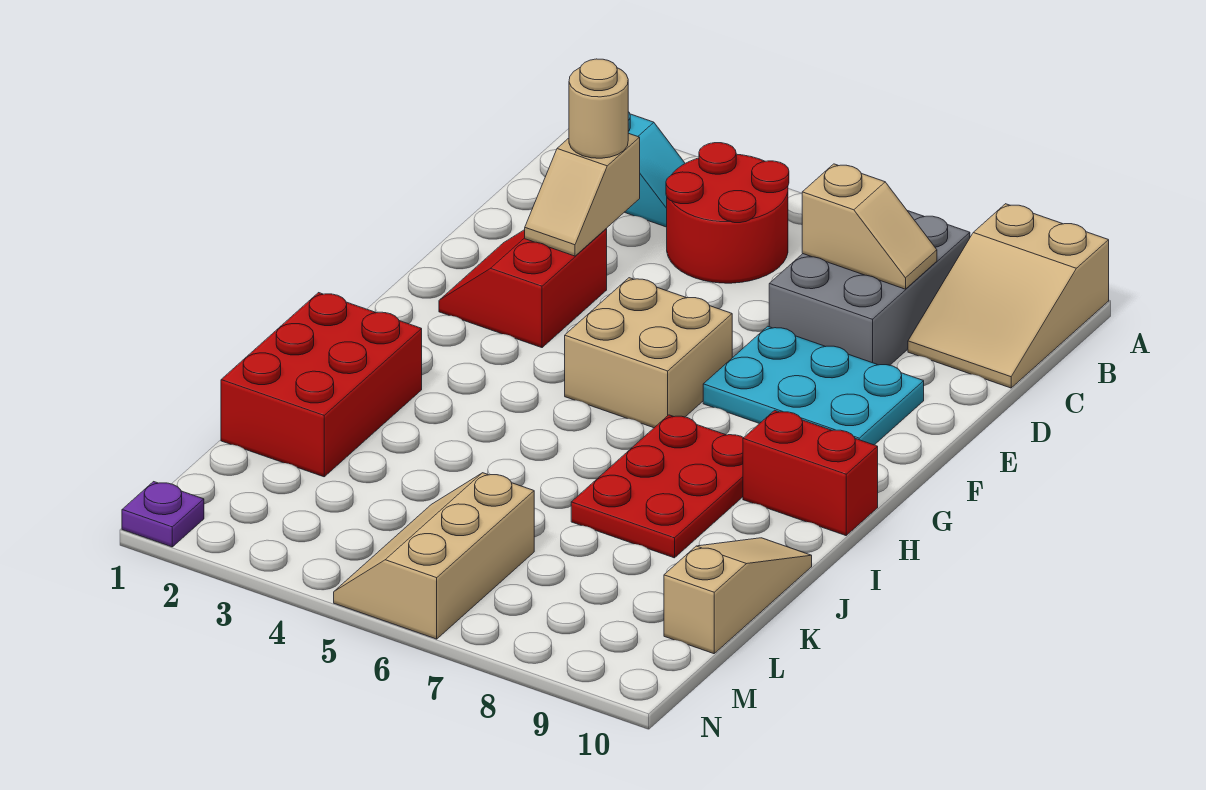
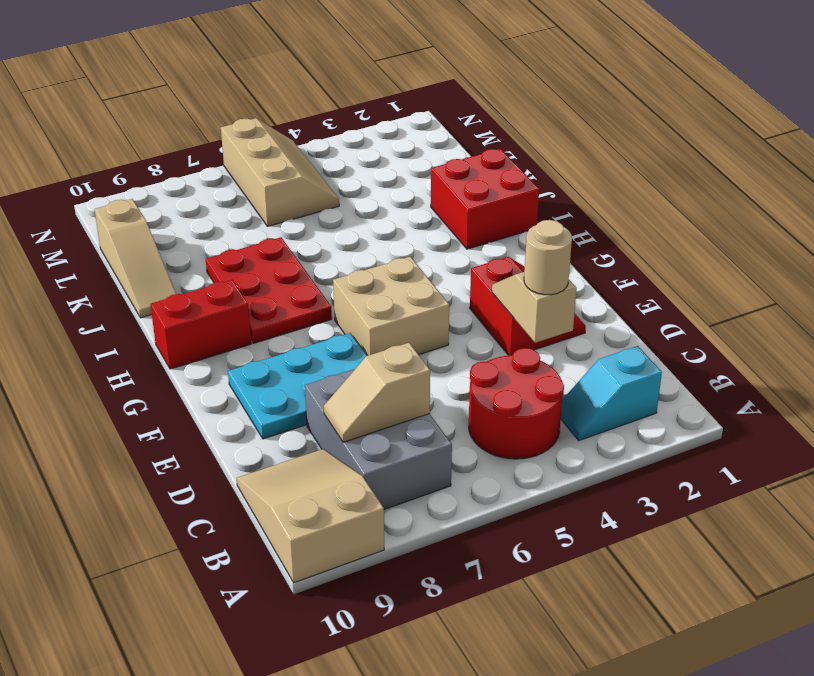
red 2x3 brick [221,293,422,477] -> red 2x2 brick [431,149,539,249]
purple 1x1 plate [122,482,204,547] -> none

